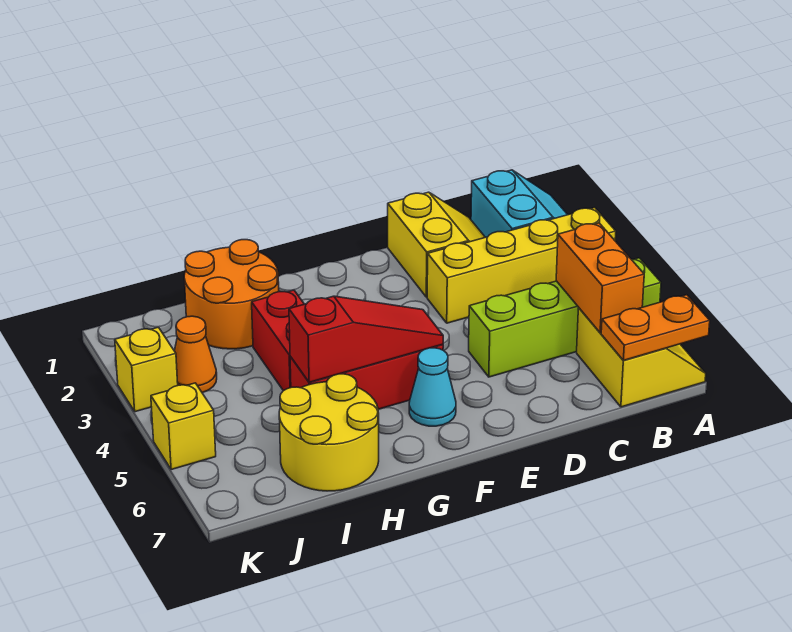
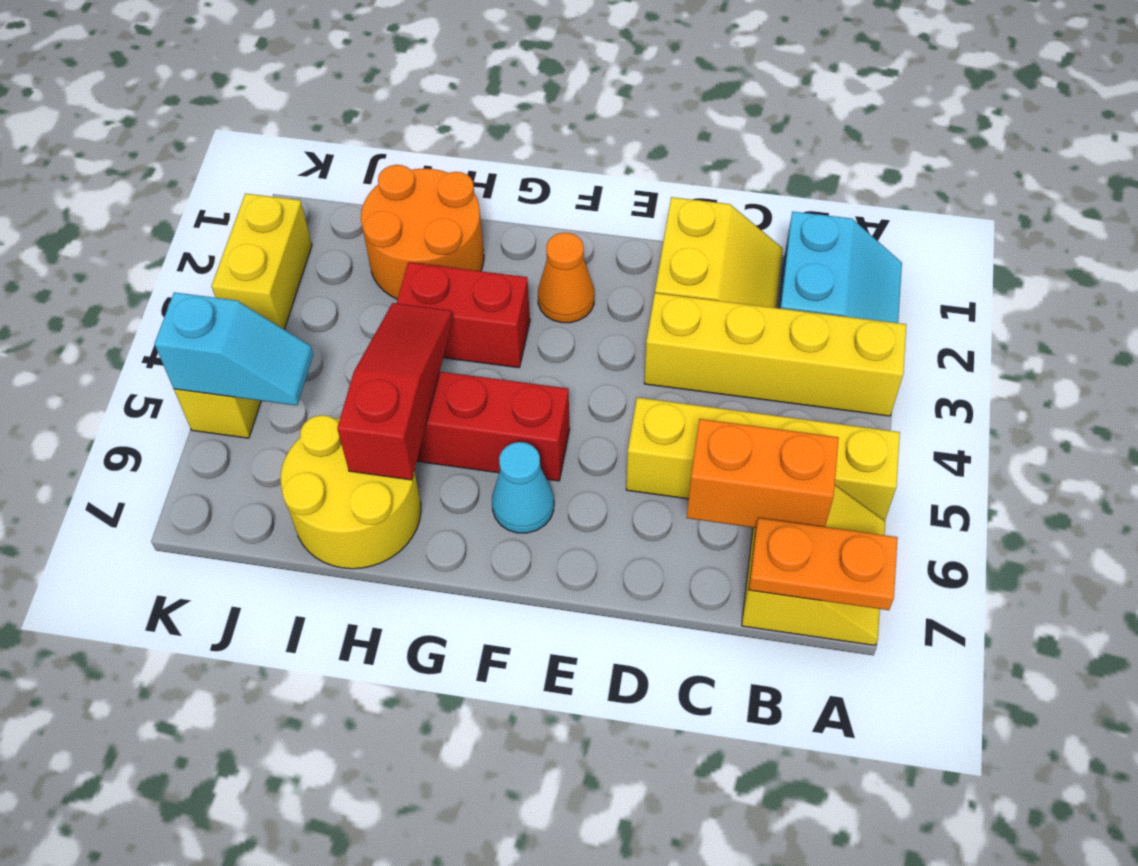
lime 1x4 brick [469,258,661,377] -> yellow 1x4 brick [626,398,900,521]
orange 1x2 brick [556,223,644,333] -> orange 1x2 brick turned to [687,419,839,528]
red 1x3 slope [289,296,443,382] -> red 1x3 slope turned to [337,303,453,480]
red 1x2 brick [252,290,304,391] -> red 1x2 brick turned to [397,262,530,368]
orange 1x1 cone [175,316,217,393] -> orange 1x1 cone moved to [538,233,594,323]
none -> cyan 1x2 slope [154,292,313,405]
yellow 1x1 brick [115,327,178,412] -> yellow 1x2 brick [212,193,312,330]

